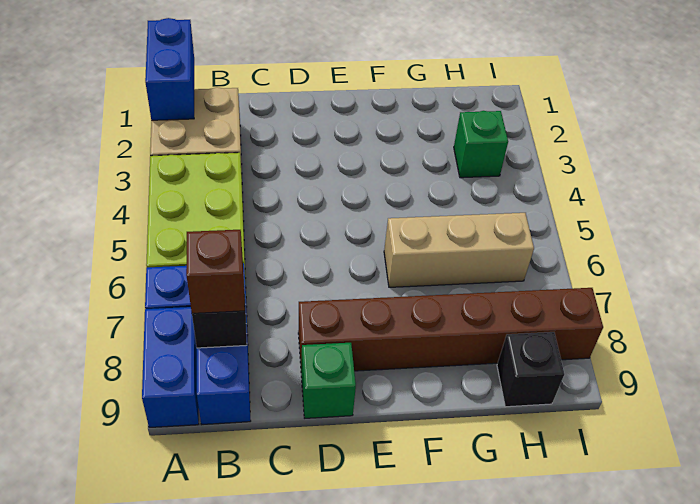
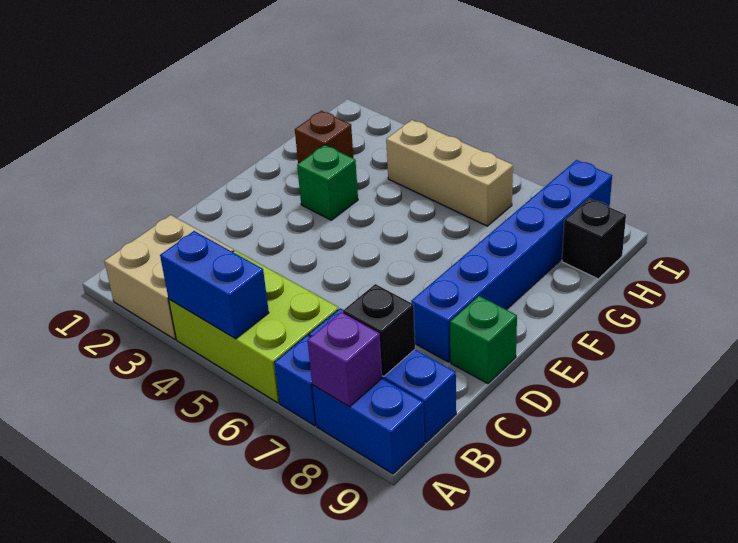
blue 1x2 brick [145,18,194,120] -> blue 1x2 brick moved to [160,231,269,339]
none -> purple 1x1 brick [307,312,382,407]
brown 1x1 brick [186,230,245,313] -> brown 1x1 brick moved to [295,111,353,164]
brown 1x6 brick [298,288,603,371] -> blue 1x6 brick [411,160,612,362]
tan 1x3 brick [384,213,534,287] -> tan 1x3 brick turned to [386,120,513,226]
green 1x1 brick [454,111,508,178] -> green 1x1 brick moved to [297,145,358,220]

